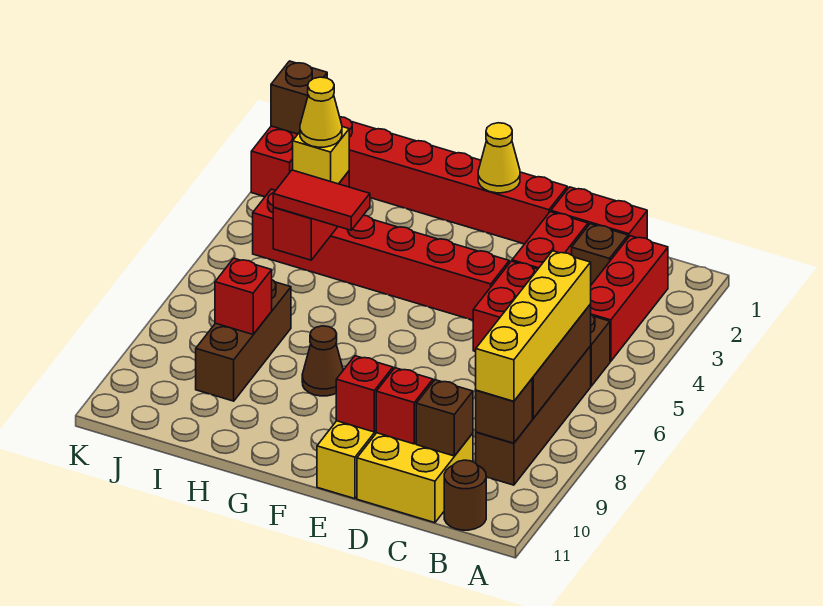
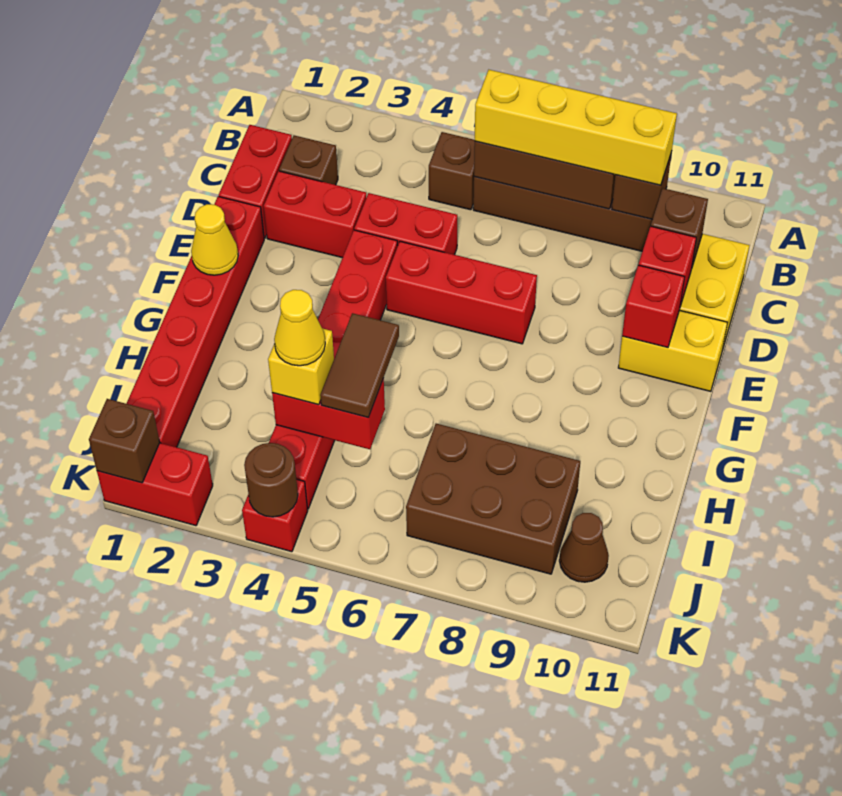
red 1x3 brick [591,236,668,361] -> red 1x3 brick moved to [386,241,537,344]
brown 1x1 round brick [444,460,486,530] -> brown 1x1 round brick moved to [244,443,298,517]
brown 1x1 cone [302,326,343,396] -> brown 1x1 cone moved to [559,513,609,582]
red 1x2 tile [273,170,370,230] -> brown 1x2 tile [320,313,399,418]
brown 1x3 brick [196,280,291,401] -> brown 2x3 brick [406,424,580,574]
red 1x1 brick [215,258,272,334] -> red 1x1 brick moved to [242,479,308,552]

